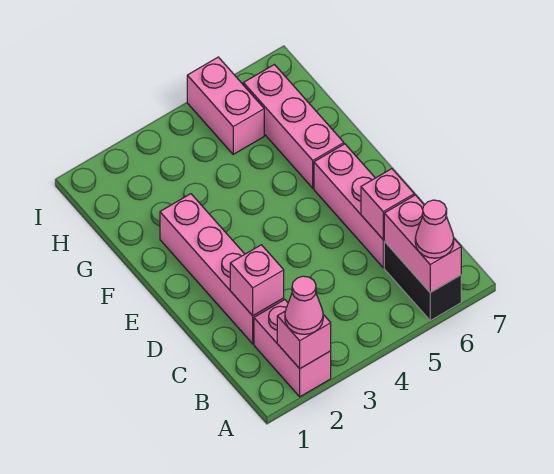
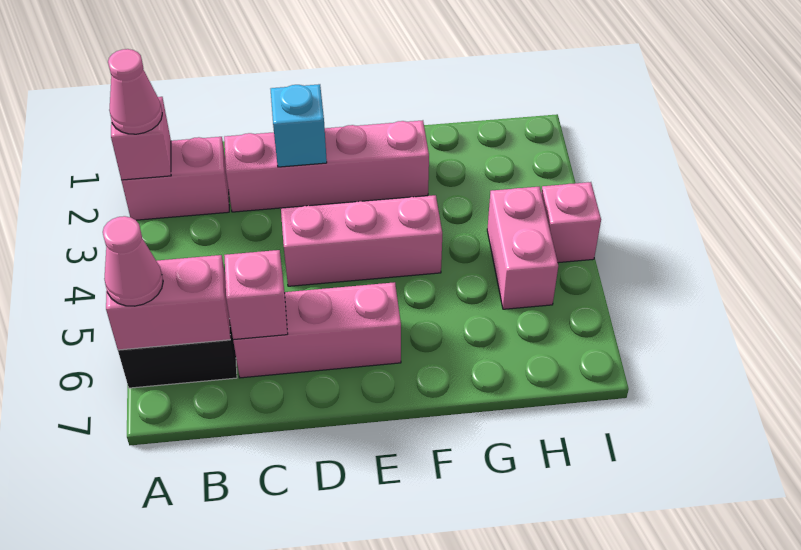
pink 1x1 brick [230,245,284,316] -> pink 1x1 brick moved to [541,182,601,263]
none -> cyan 1x1 brick [271,84,327,167]
pink 1x3 brick [243,65,344,188] -> pink 1x3 brick moved to [281,195,442,286]
pink 1x2 brick [187,57,264,154] -> pink 1x2 brick turned to [487,187,558,309]

